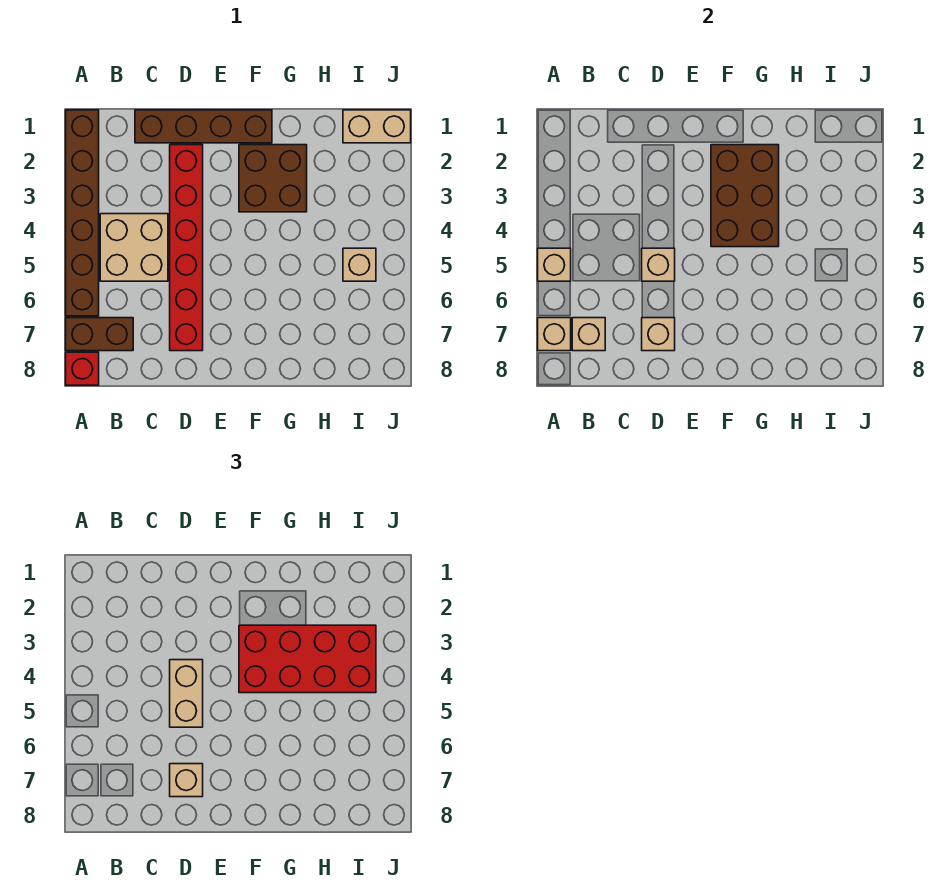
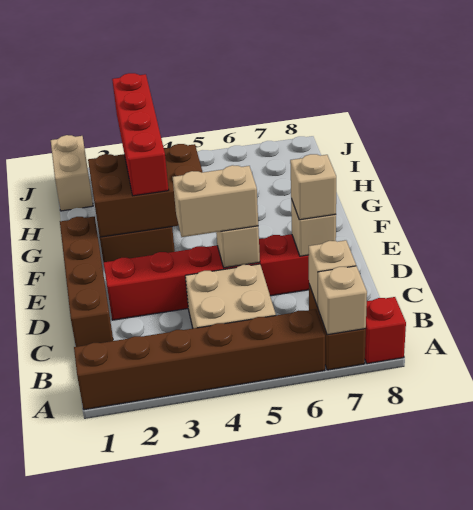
tan 1x1 brick [538,248,571,281] -> none
red 2x4 brick [239,625,376,693] -> red 1x4 brick [112,73,169,196]
tan 1x1 brick [343,248,376,281] -> none

